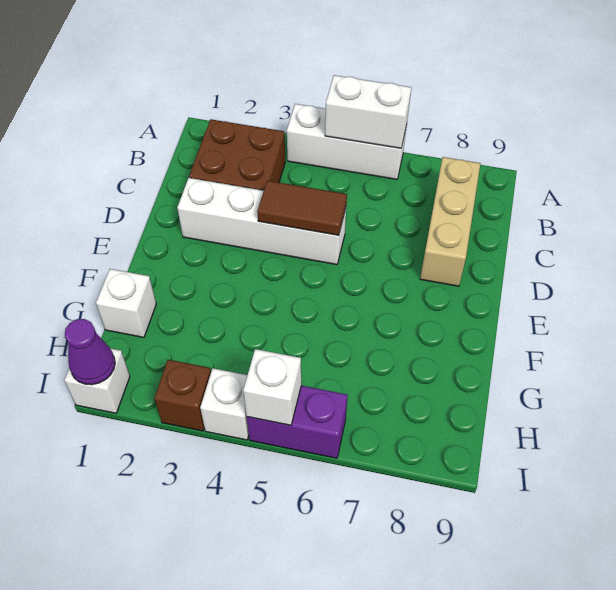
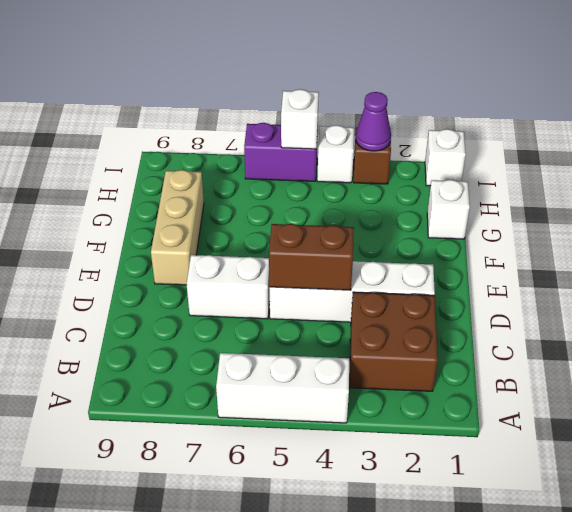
white 1x2 brick [325,75,411,148] -> white 1x2 brick moved to [187,255,270,319]
tan 1x3 brick [420,157,481,286] -> tan 1x3 brick moved to [151,170,204,285]
brown 1x2 tile [257,181,347,235] -> brown 1x2 brick [269,224,354,290]
purple 1x1 cone [65,319,115,385] -> purple 1x1 cone moved to [356,92,391,151]

